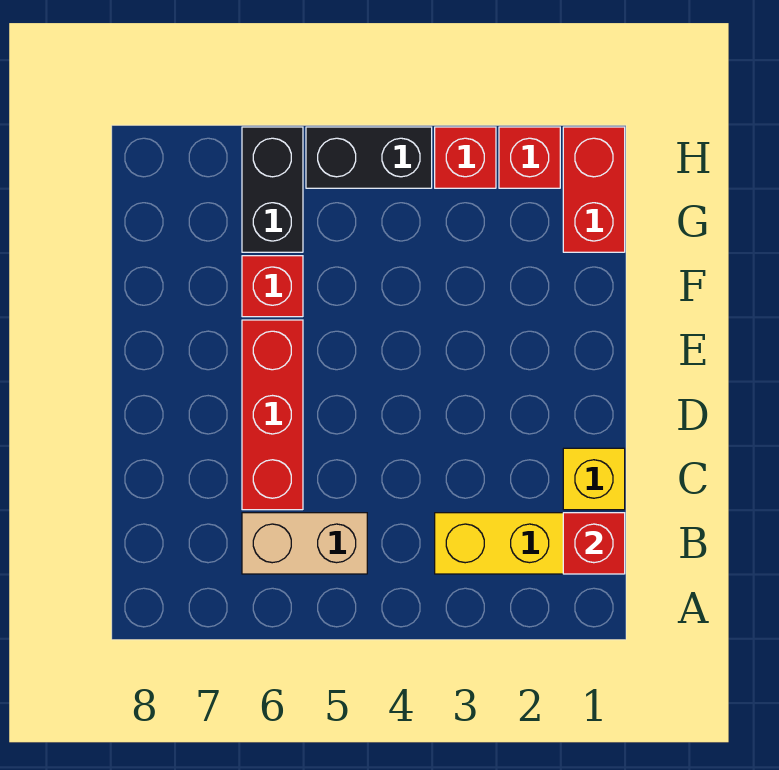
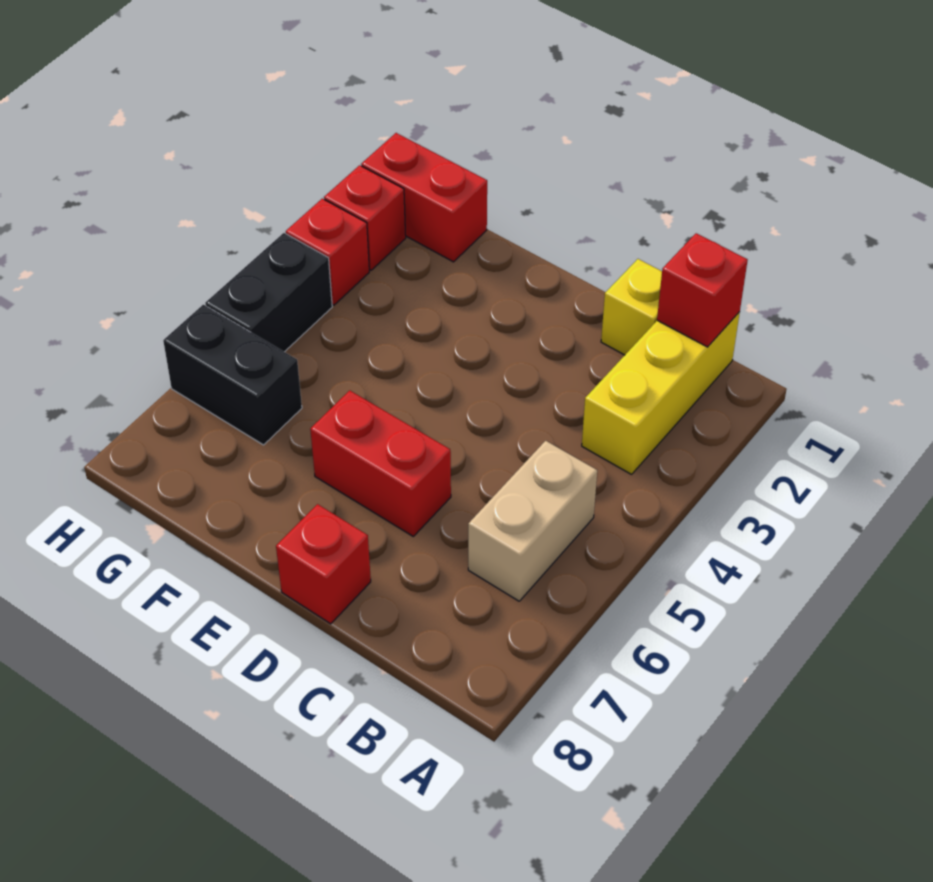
red 1x3 brick [242,320,303,510] -> red 1x2 brick [310,390,451,536]
red 1x1 brick [242,256,303,317] -> red 1x1 brick moved to [276,504,371,624]

